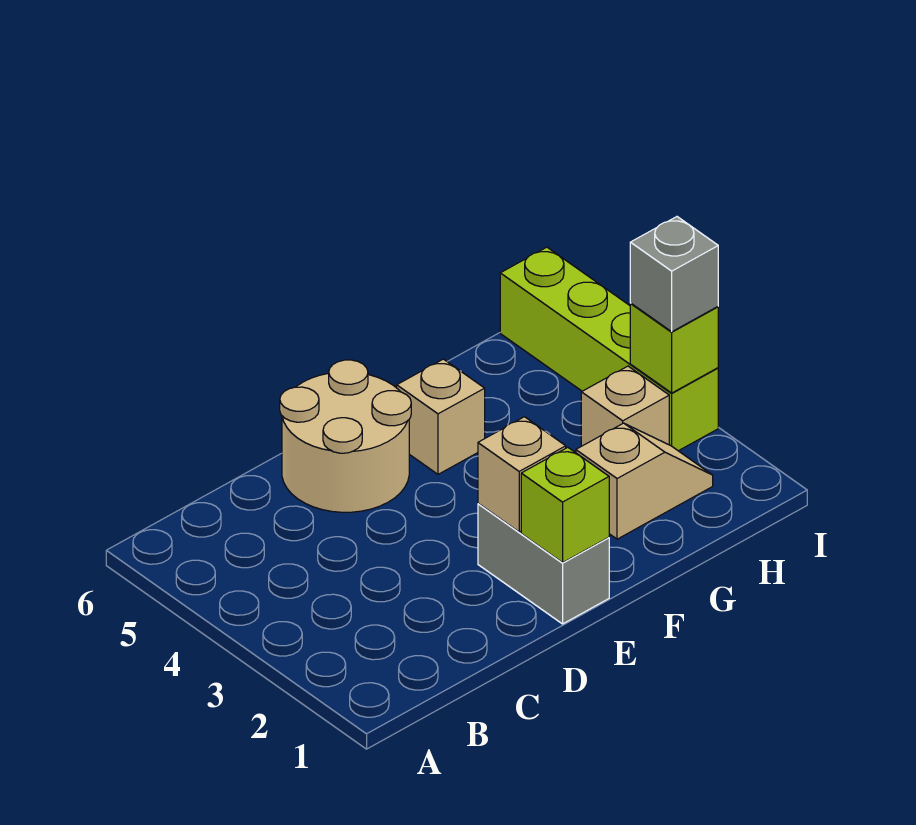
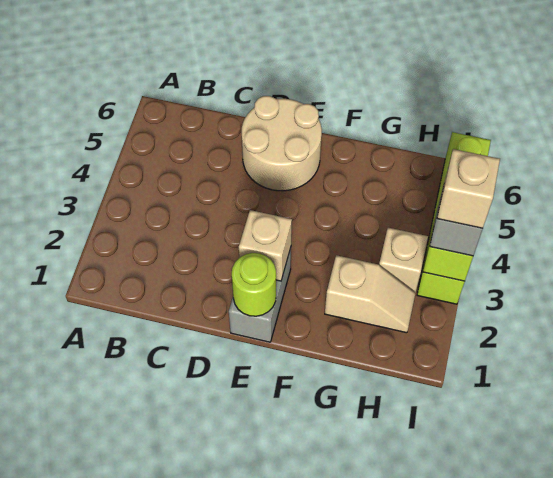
lime 1x1 brick [521,447,609,563] -> lime 1x1 round brick [232,253,276,316]
tan 1x1 brick [397,359,485,474] -> tan 1x1 brick moved to [437,149,500,229]

